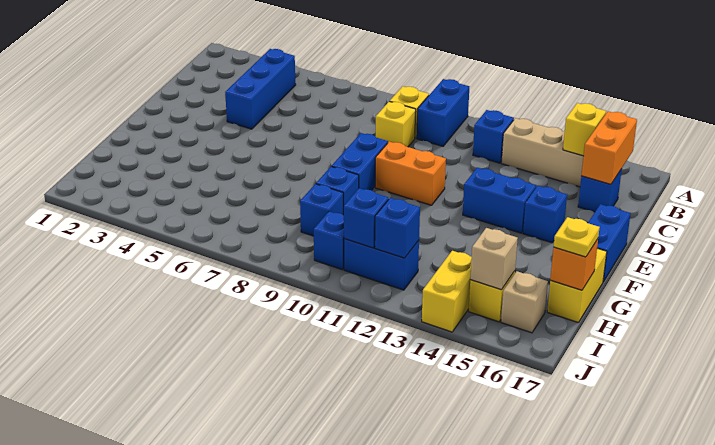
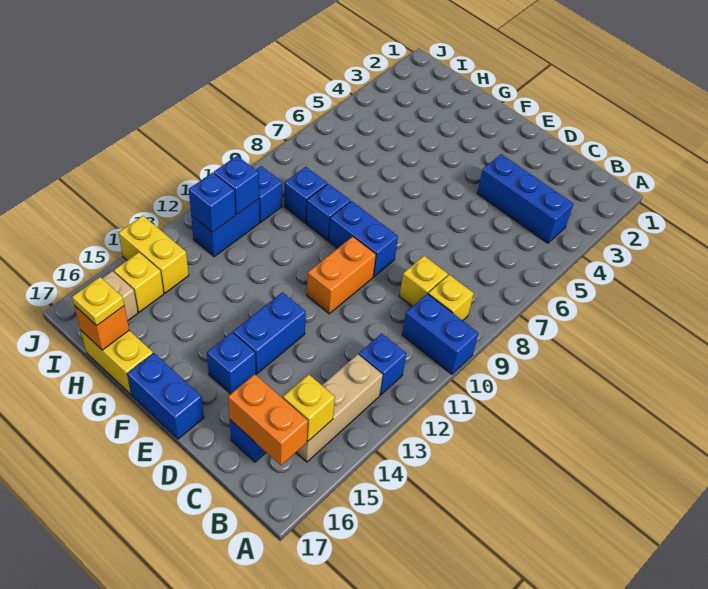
tan 1x1 brick [470,228,518,290] -> none

